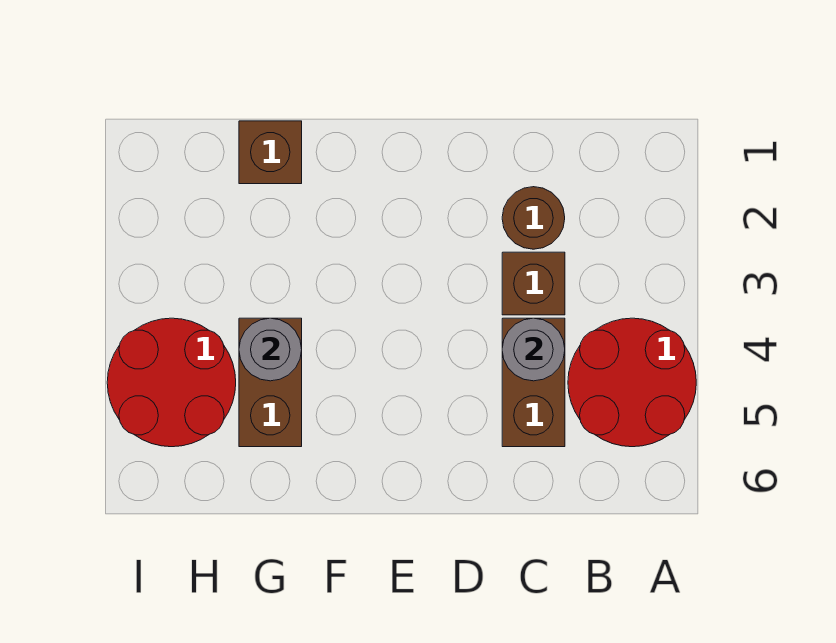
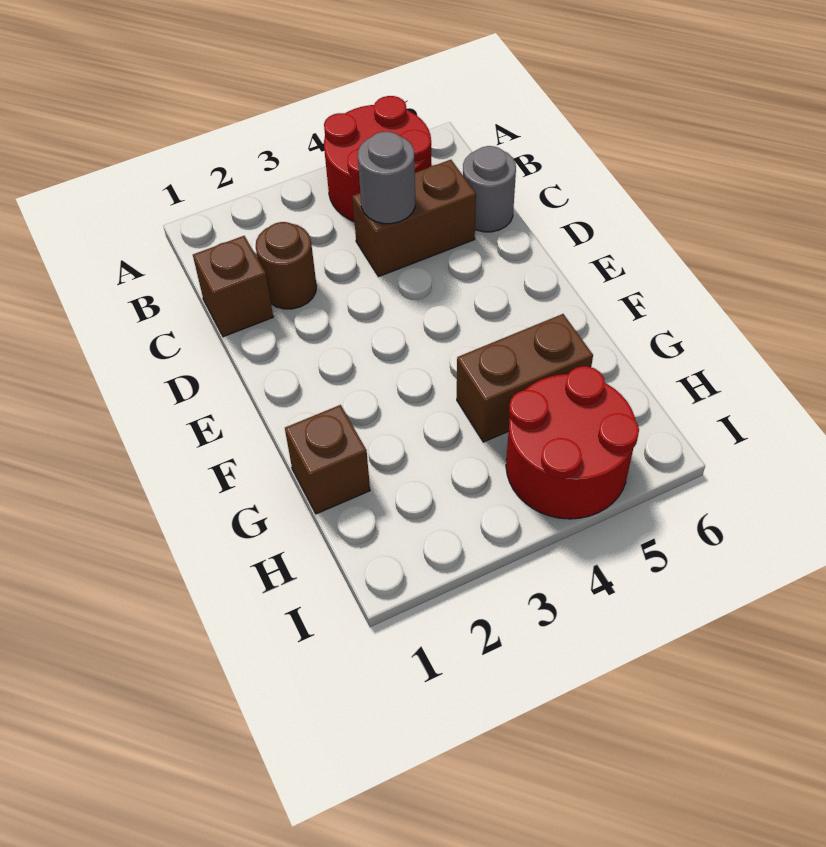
brown 1x1 brick [502,252,565,315] -> brown 1x1 brick moved to [193,236,273,337]
grey 1x1 round brick [239,318,302,381] -> grey 1x1 round brick moved to [463,146,516,232]

